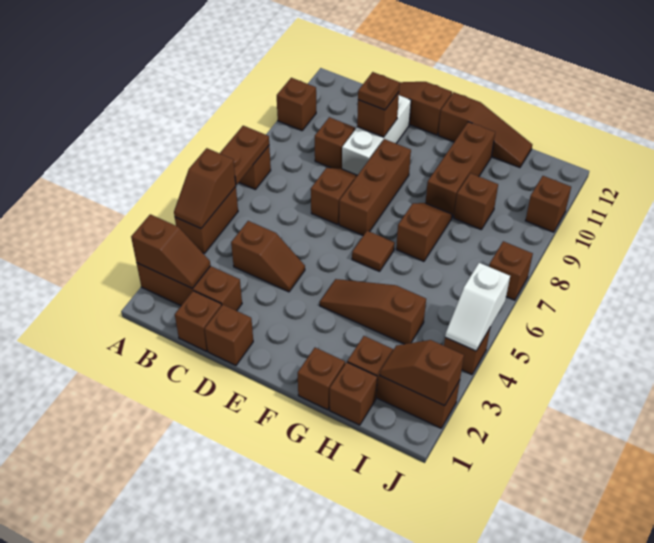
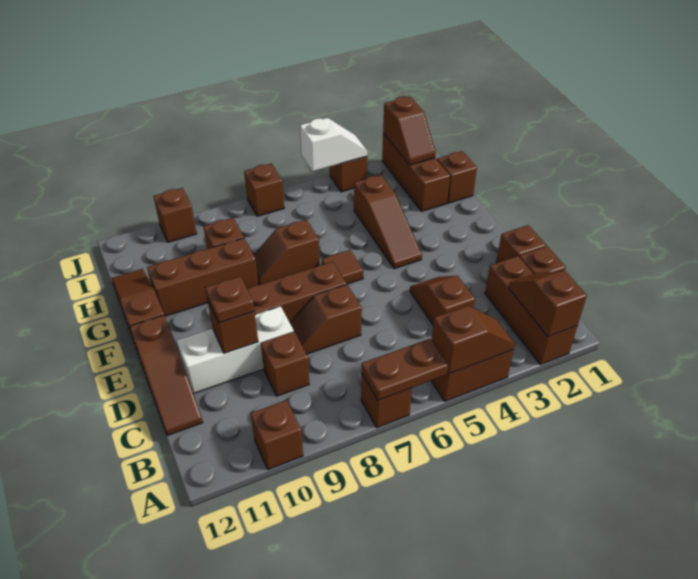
brown 1x1 brick [298,348,345,410] -> none

